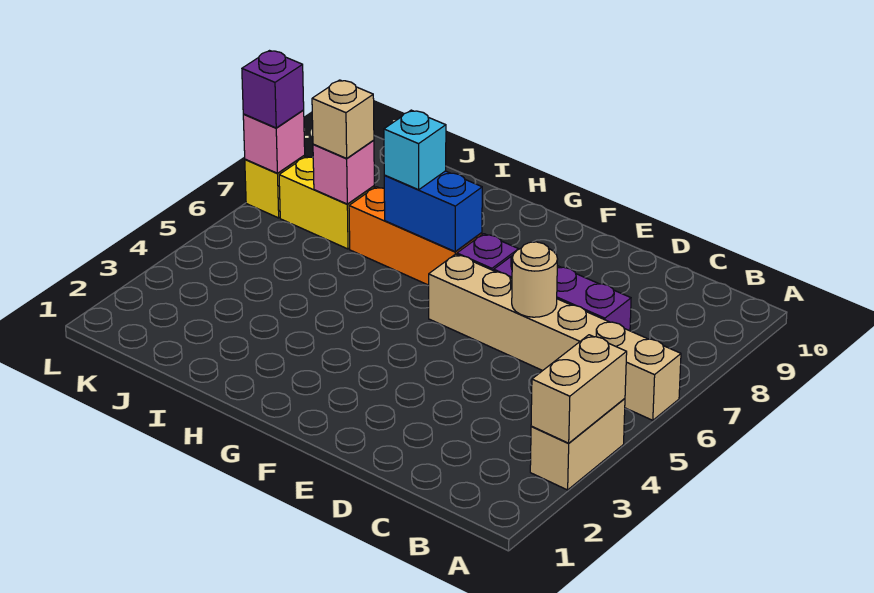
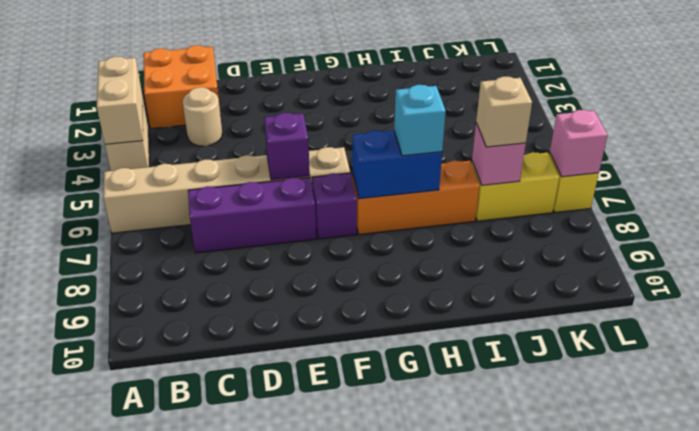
none -> orange 2x2 brick [144,45,220,128]
tan 1x1 round brick [512,242,558,317] -> tan 1x1 round brick moved to [183,87,222,146]
purple 1x1 brick [242,51,304,128] -> purple 1x1 brick moved to [264,113,310,180]

